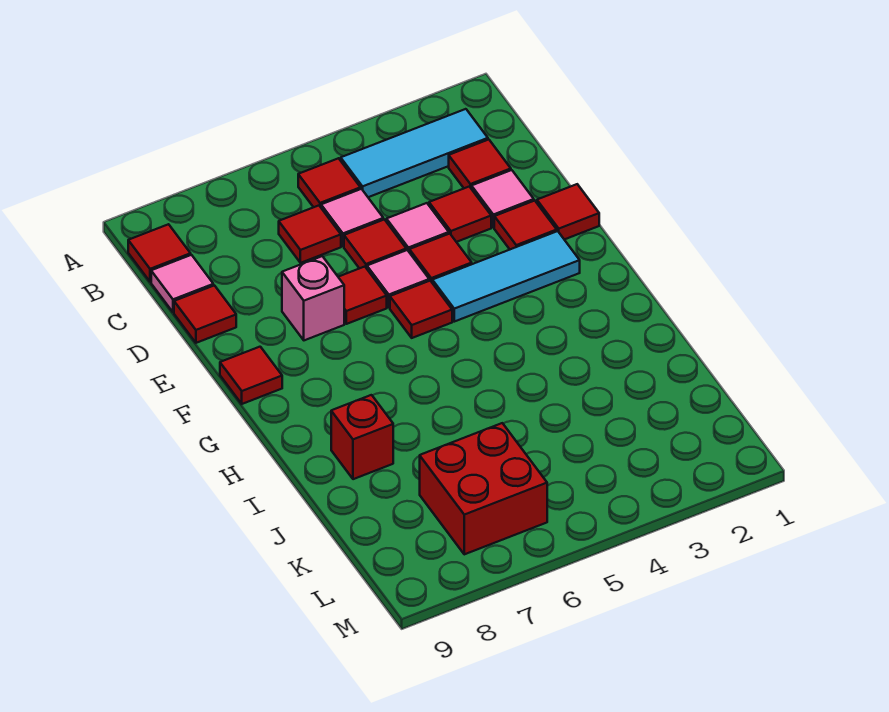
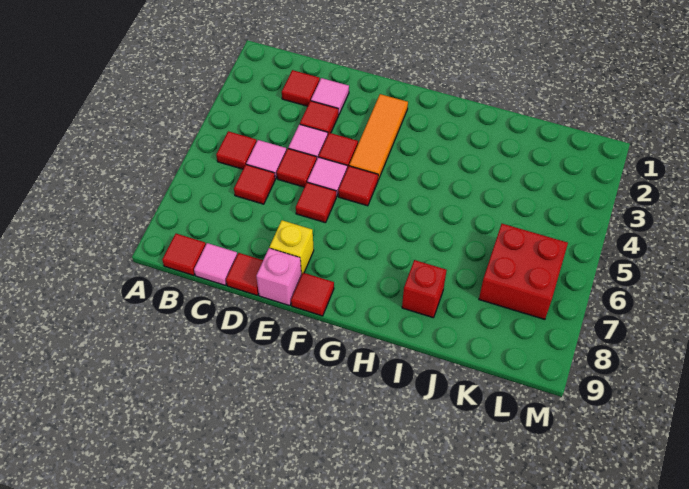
cyan 1x3 tile [341,109,488,197] -> none
red 1x1 tile [537,184,599,240] -> none
red 1x1 tile [494,201,557,249] -> none
pink 1x1 brick [282,256,344,340] -> pink 1x1 brick moved to [256,248,301,306]
none -> yellow 1x1 brick [270,220,314,275]
cyan 1x3 tile [432,231,580,322] -> orange 1x3 tile [349,94,408,180]

